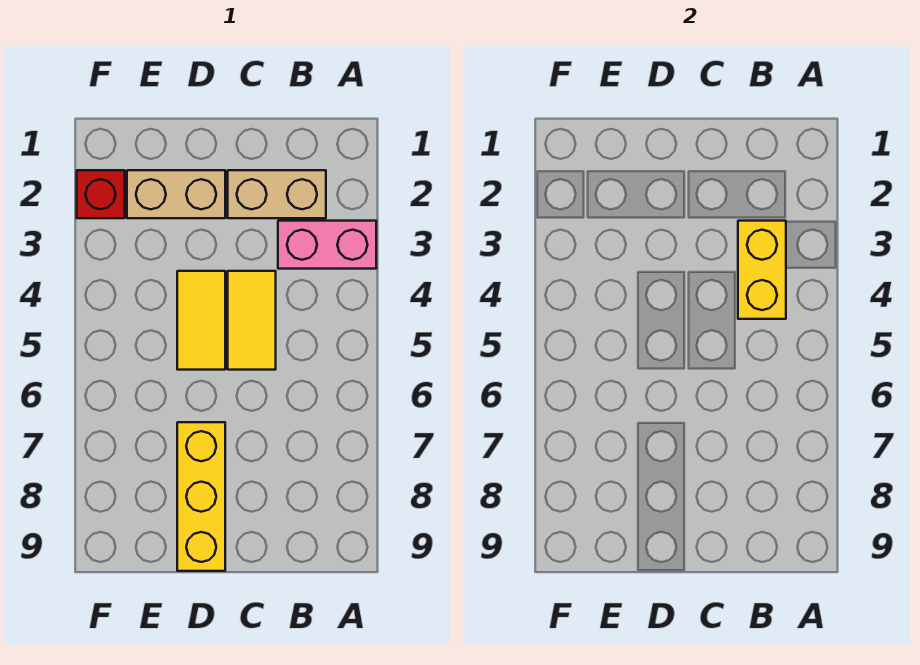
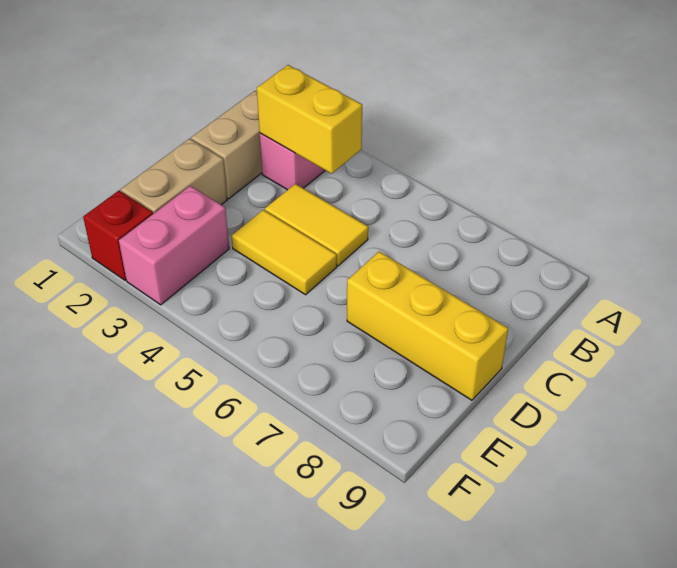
none -> pink 1x2 brick [119,186,229,305]

